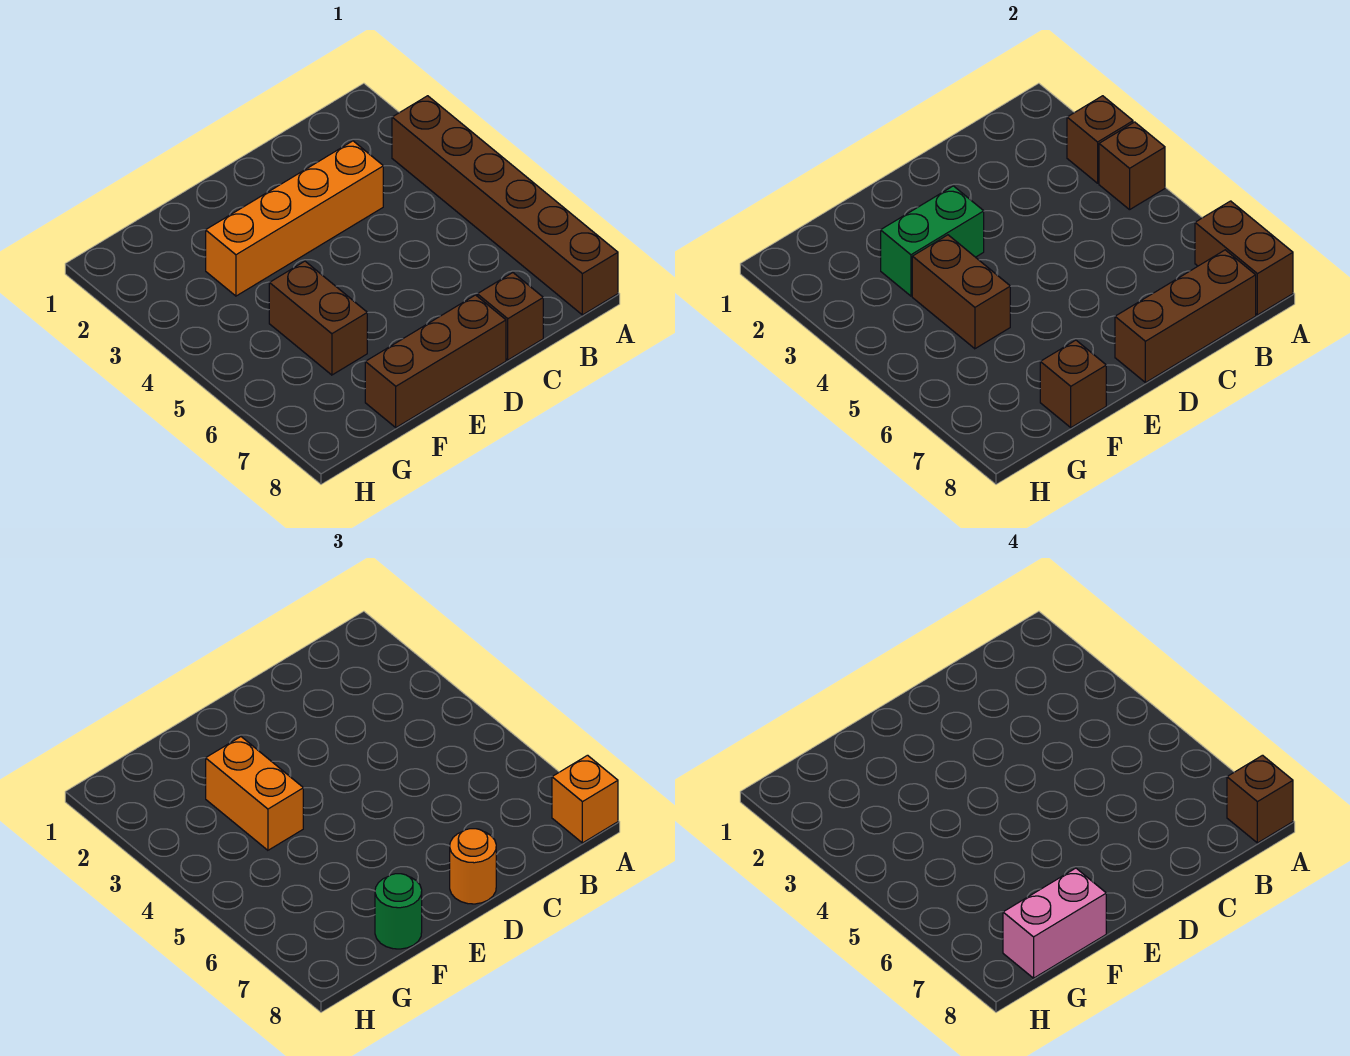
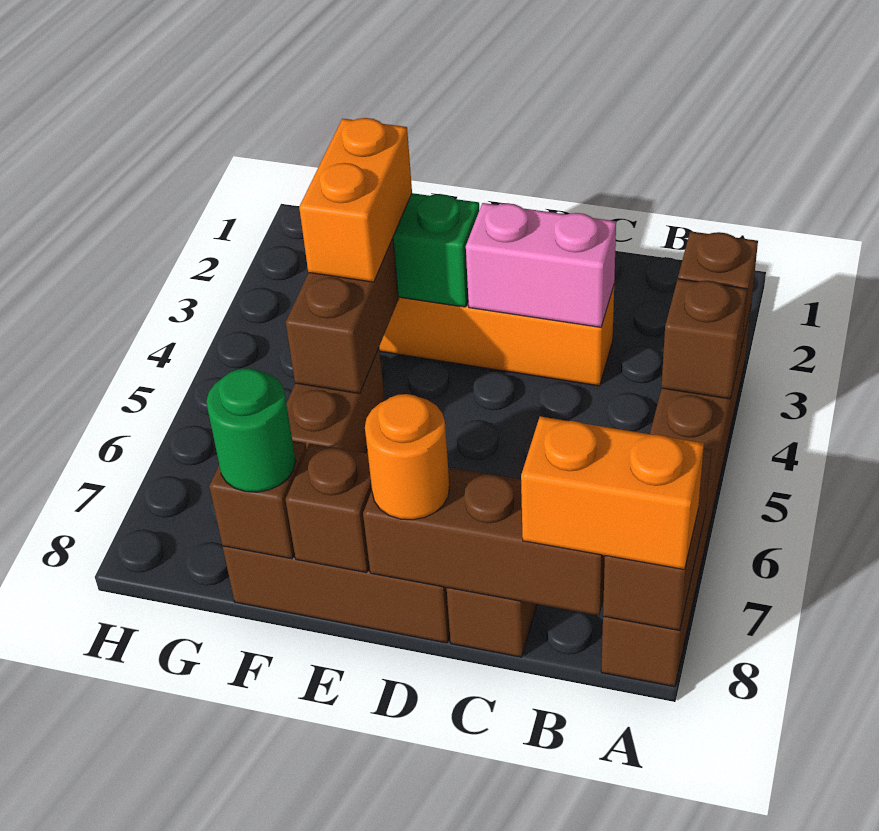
orange 1x1 brick [552,755,618,843] -> orange 1x2 brick [521,416,704,570]
brown 1x1 brick [1227,755,1293,843] -> brown 1x1 brick moved to [285,444,372,573]
pink 1x2 brick [1003,868,1106,978] -> pink 1x2 brick moved to [466,203,616,327]

